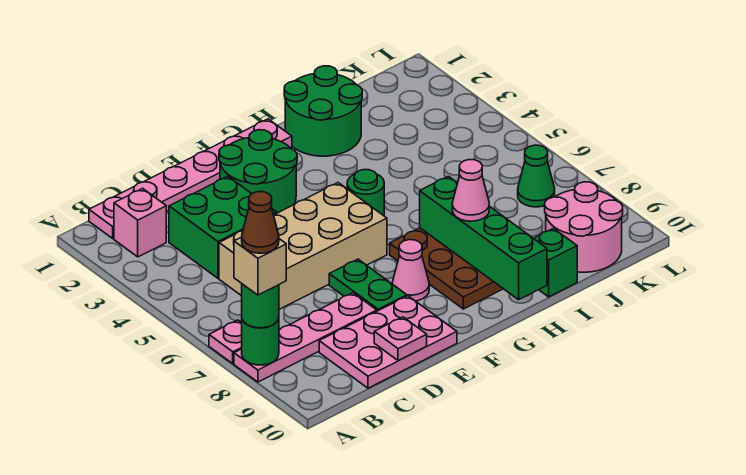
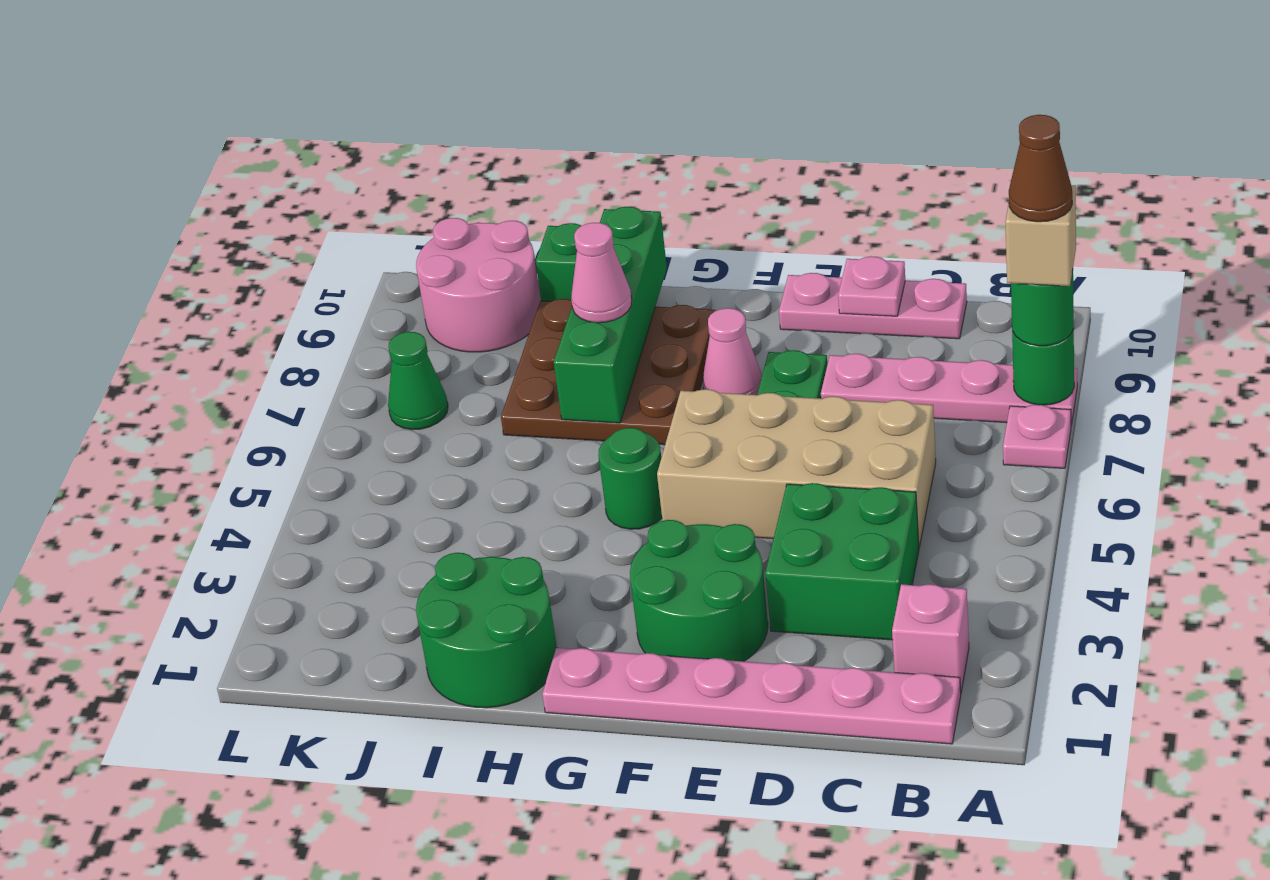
pink 2x3 plate [319,296,457,388] -> pink 1x3 plate [779,273,967,339]

